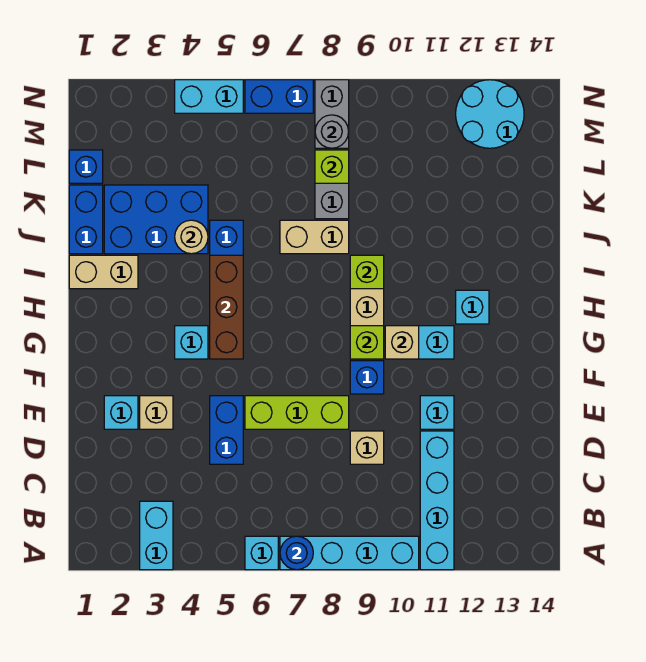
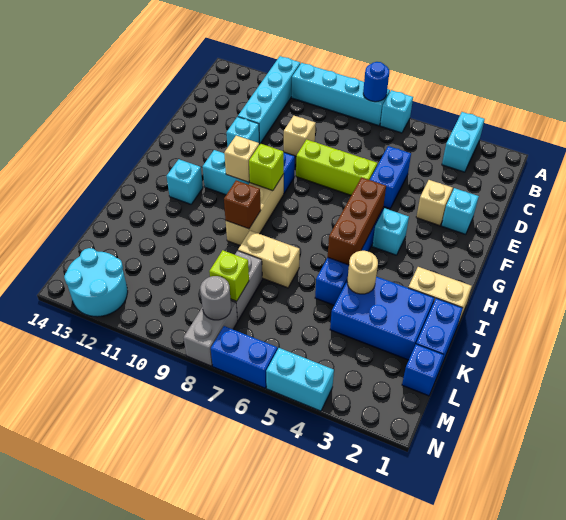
lime 1x1 brick [350,255,384,289] -> brown 1x1 brick [224,180,261,229]

